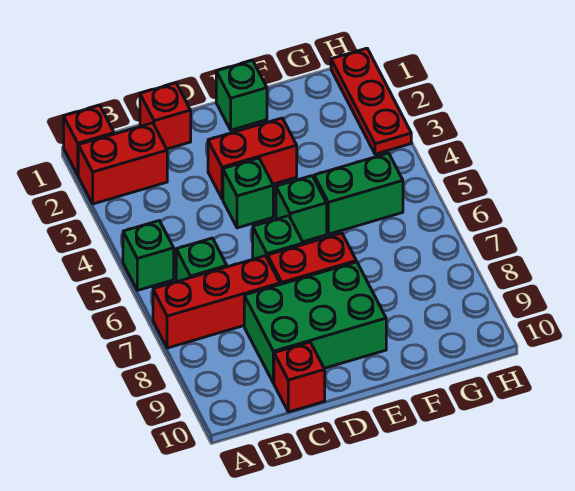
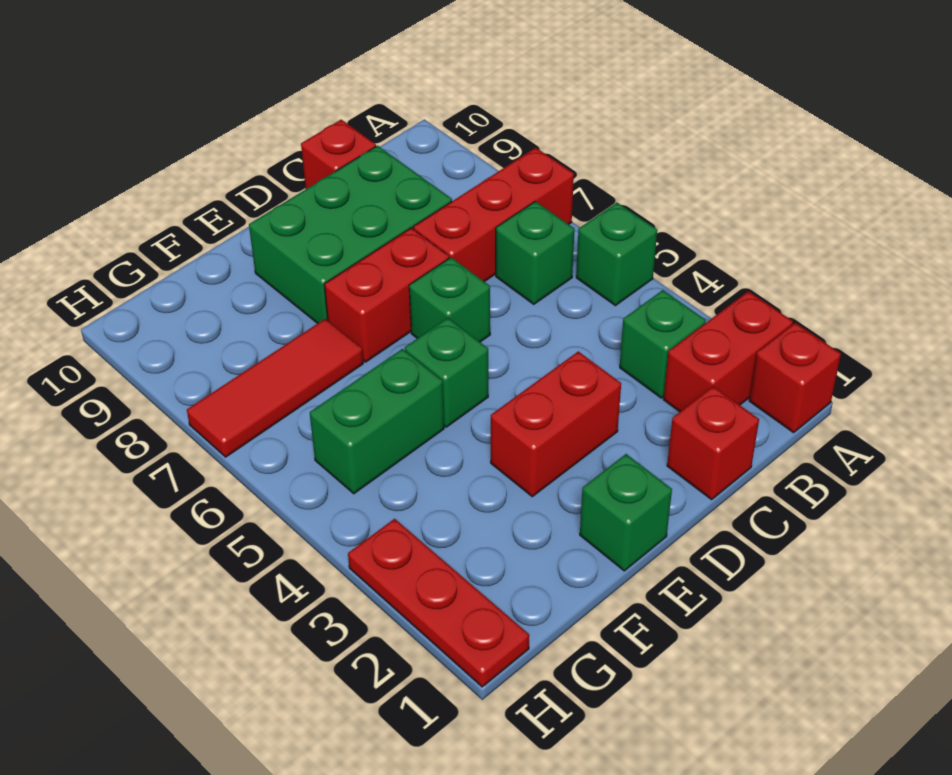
green 1x1 brick [223,158,273,228] -> green 1x1 brick moved to [620,290,706,398]
none -> red 1x3 tile [187,319,363,457]

